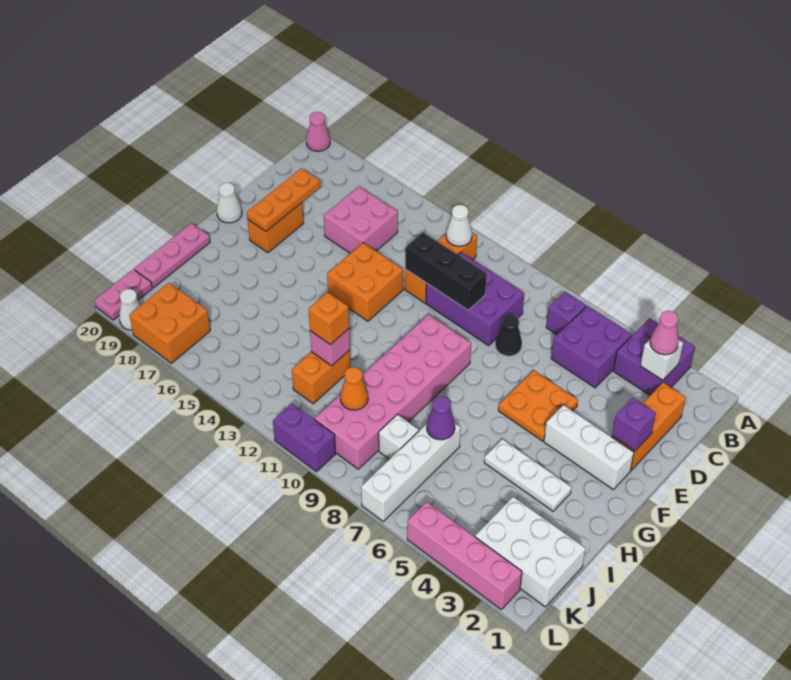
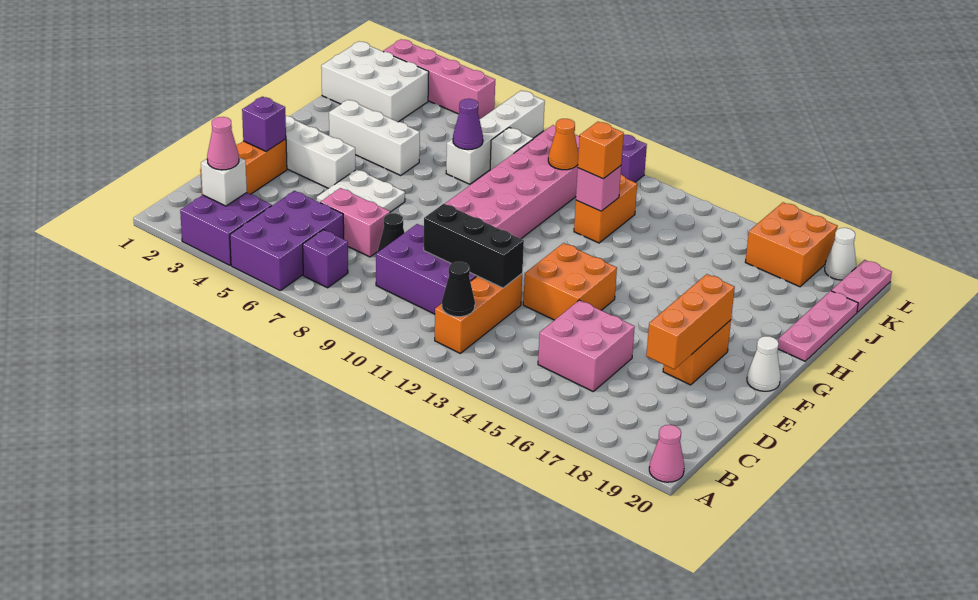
purple 2x2 brick [551,306,632,388] -> purple 2x3 brick [230,191,344,291]
white 1x1 cone [446,205,472,246] -> black 1x1 cone [442,262,475,317]
none -> pink 1x2 brick [320,188,390,257]
orange 1x3 plate [247,168,320,231] -> orange 1x3 brick [646,274,735,369]
orange 2x2 plate [498,370,578,441] -> white 2x2 plate [317,169,405,212]
white 1x3 plate [484,439,572,511] -> white 1x3 brick [329,100,420,176]

